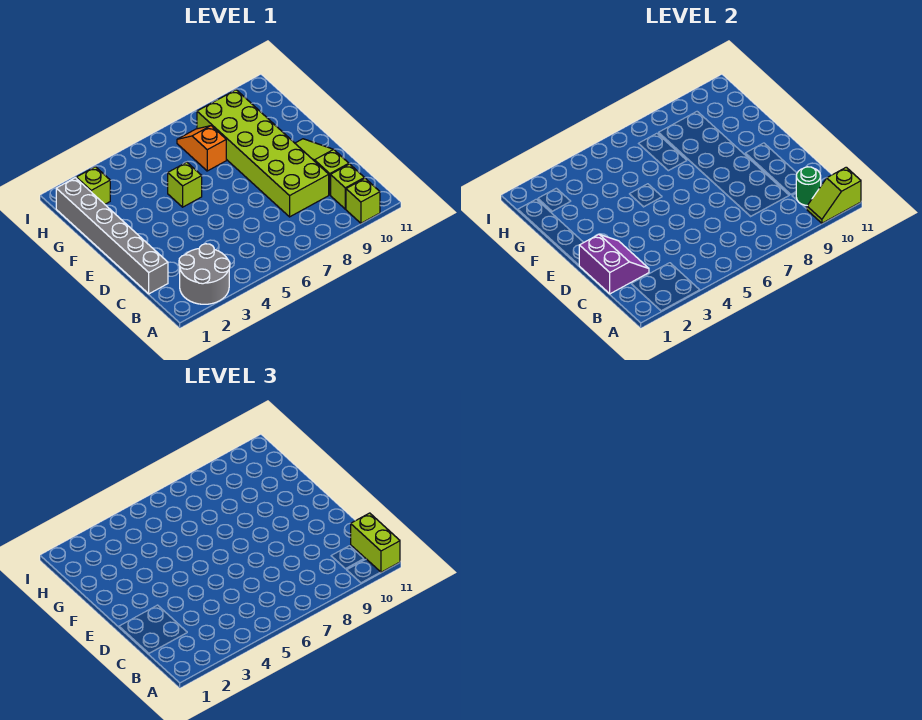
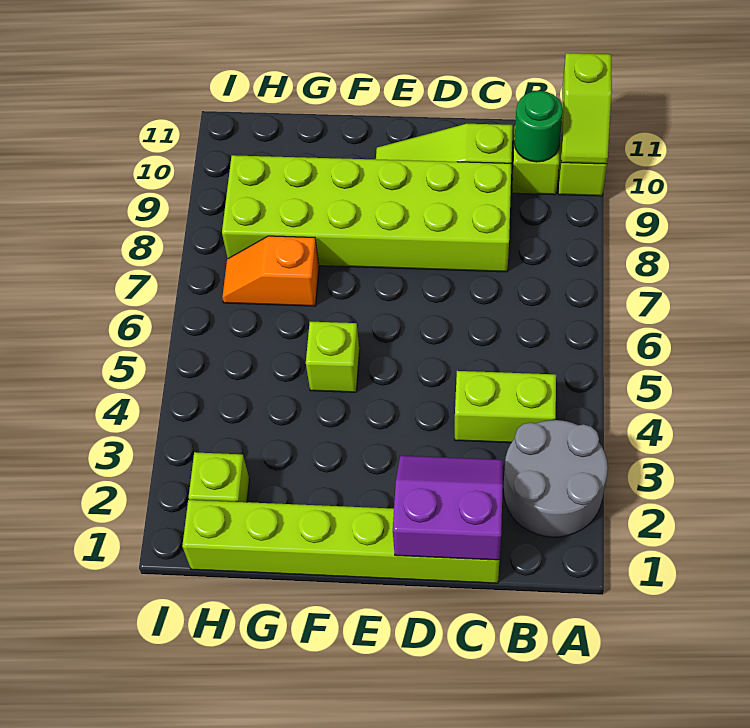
lime 1x2 brick [351,513,400,572] -> lime 1x2 brick moved to [455,371,556,443]
grey 1x6 brick [56,178,168,294] -> lime 1x6 brick [182,500,499,583]

